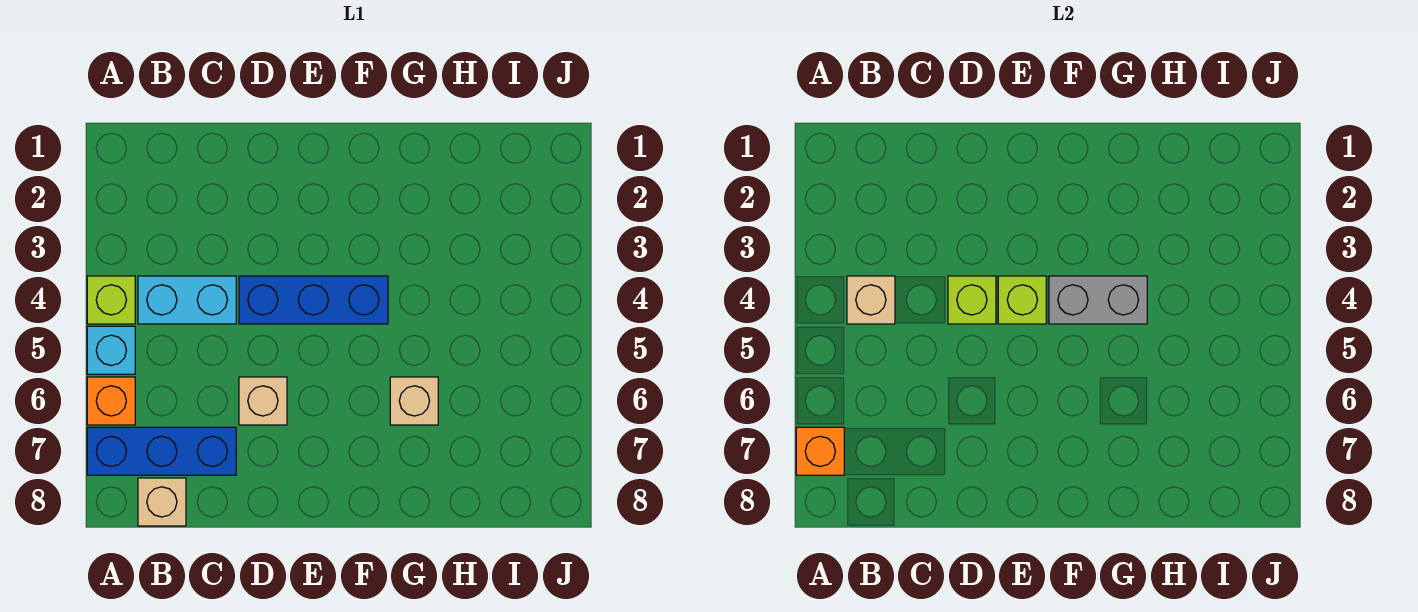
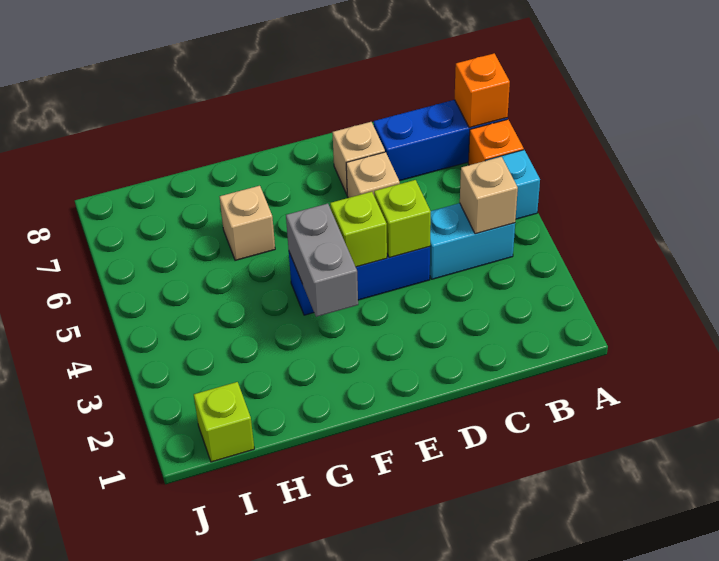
lime 1x1 brick [87,276,135,324] -> lime 1x1 brick moved to [194,382,254,462]
tan 1x1 brick [138,478,186,526] -> tan 1x1 brick moved to [332,122,385,194]
grey 1x2 brick [1049,276,1147,324] -> grey 1x2 brick turned to [286,204,358,317]

